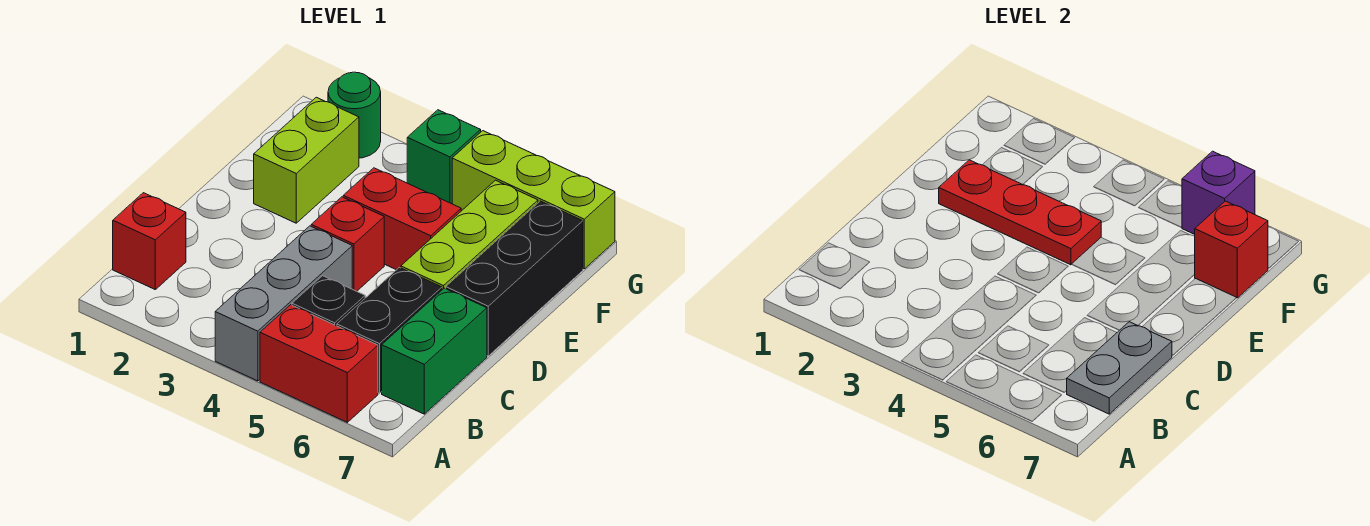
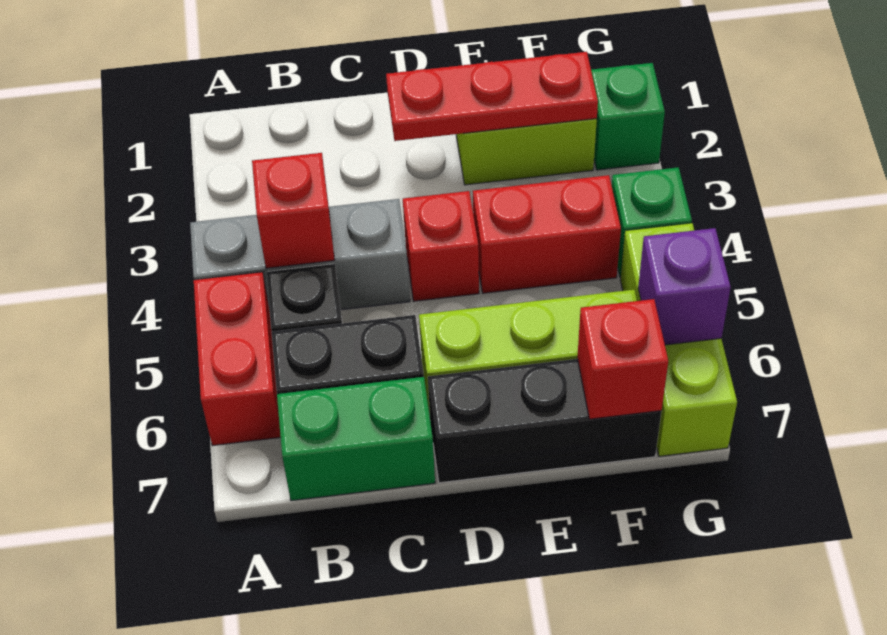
red 1x1 brick [113,193,186,289] -> red 1x1 brick moved to [252,153,335,268]
grey 1x2 plate [1066,322,1172,414] -> none
red 1x3 plate [939,160,1101,265] -> red 1x3 plate turned to [386,52,598,141]
red 1x2 brick [343,168,461,270] -> red 1x2 brick turned to [473,175,621,293]
green 1x1 round brick [328,72,381,158] -> green 1x1 brick [591,63,665,170]

